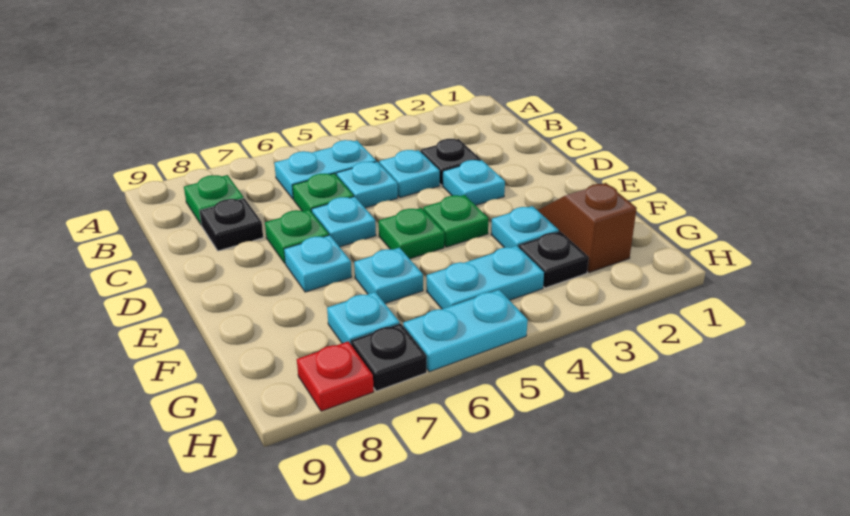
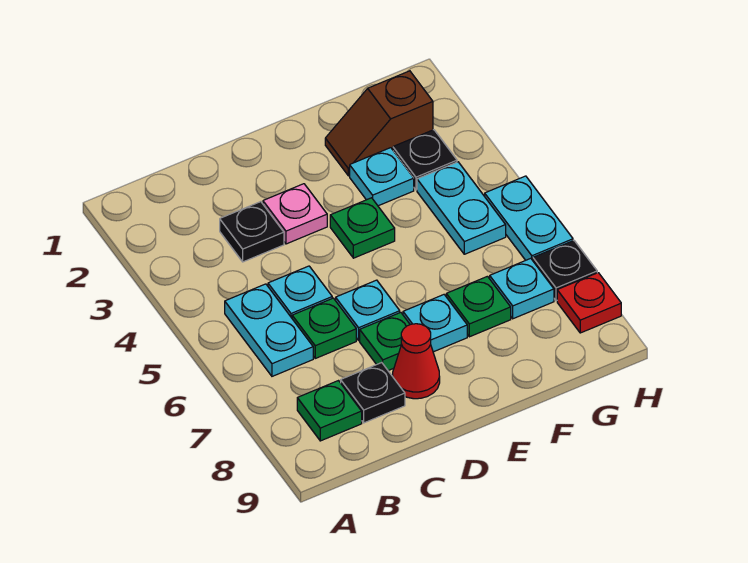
cyan 1x1 plate [379,150,440,198] -> none
cyan 1x1 plate [443,160,505,205] -> pink 1x1 plate [263,184,327,244]
none -> red 1x1 cone [393,324,440,399]
green 1x1 plate [379,208,444,259] -> green 1x1 plate moved to [446,276,511,337]
cyan 1x1 plate [354,248,423,303] -> none

